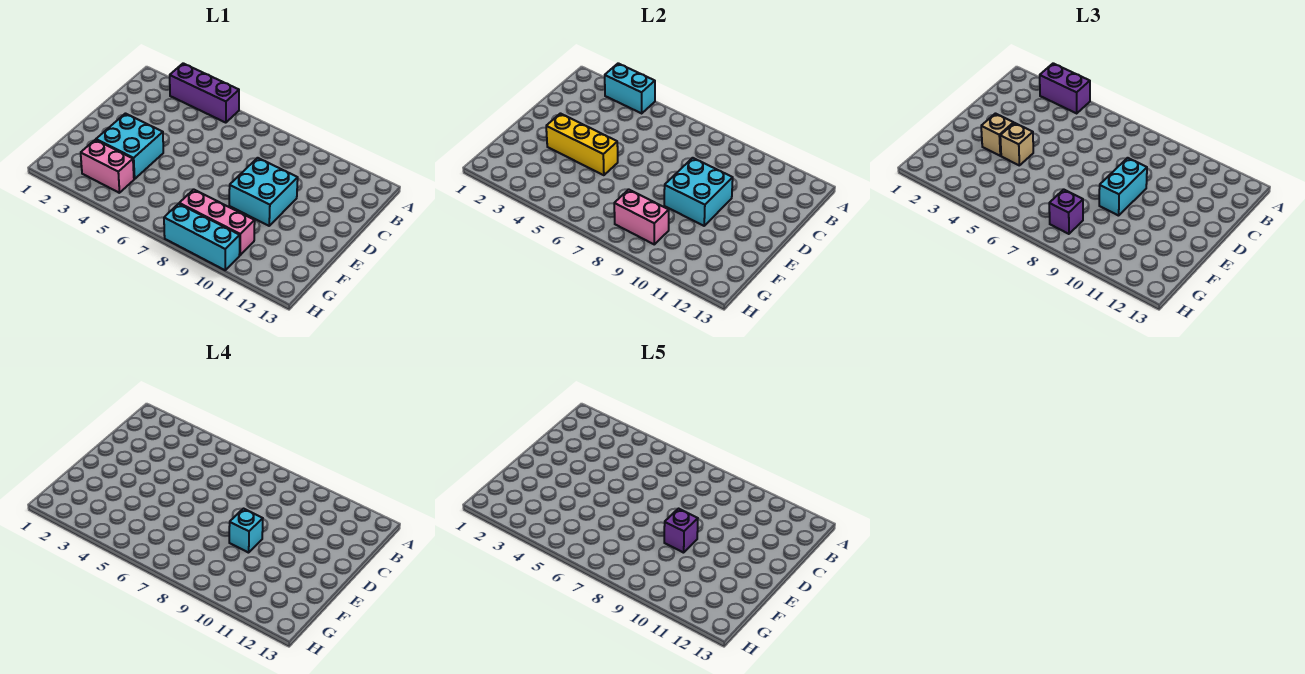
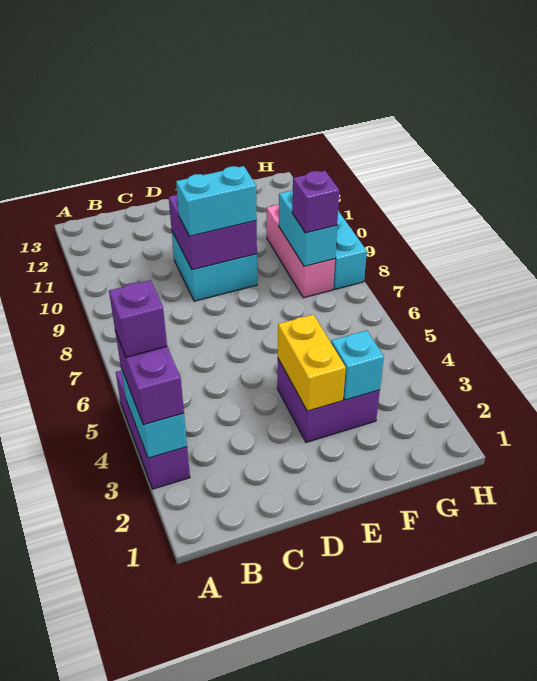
cyan 2x2 brick [664,158,733,226] -> purple 2x2 brick [169,195,257,270]
cyan 2x2 brick [96,114,163,179] -> purple 2x2 brick [277,359,380,442]
yellow 1x3 brick [546,114,618,175] -> yellow 1x2 brick [278,314,346,411]
tan 1x1 brick [981,114,1014,156] -> none
tan 1x1 brick [1000,123,1033,166] -> none
cyan 1x1 brick [229,509,263,553] -> cyan 1x1 brick moved to [331,330,384,400]
purple 1x1 brick [664,509,698,553] -> purple 1x1 brick moved to [109,280,167,357]
pink 1x2 brick [81,140,134,193] -> none
pink 1x2 brick [614,189,669,244] -> cyan 1x2 brick [279,189,337,266]

